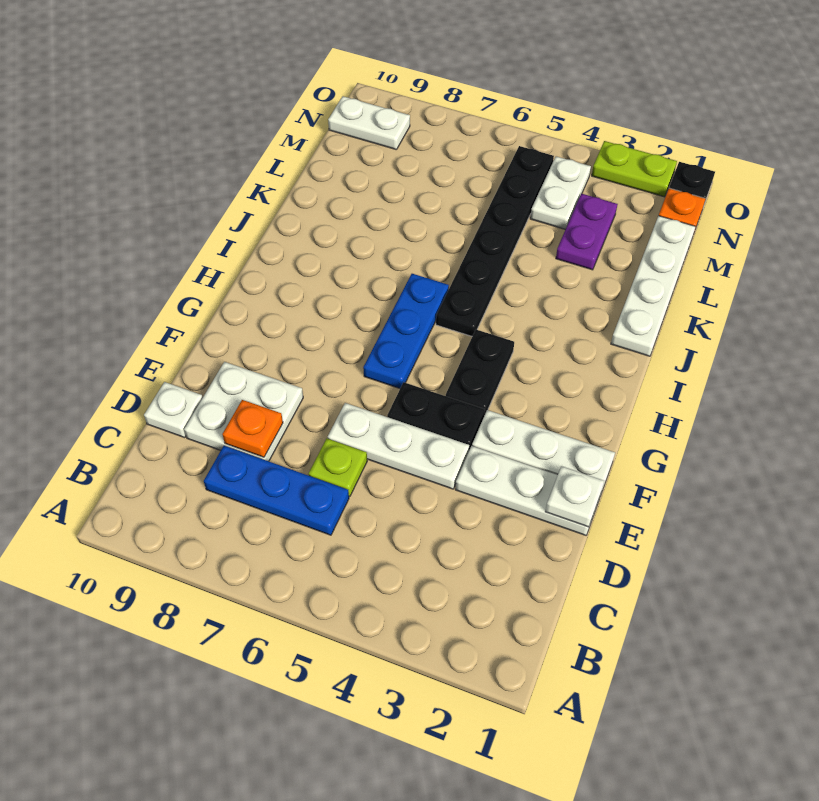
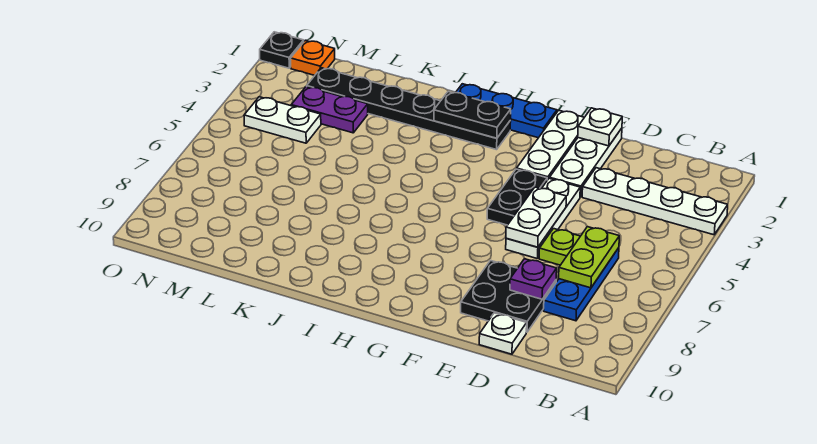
white 2x2 plate [184,362,303,461] -> black 2x2 plate [461,261,556,332]
orange 1x1 plate [222,400,283,457] -> purple 1x1 plate [510,259,557,299]
black 1x2 plate [446,330,514,415] -> black 1x2 plate moved to [434,92,511,138]
blue 1x3 plate [363,274,449,388] -> blue 1x3 plate moved to [456,84,557,138]
black 1x6 plate [436,146,554,336] -> black 1x6 plate moved to [307,68,511,150]
white 1x4 plate [611,216,696,356] -> white 1x4 plate moved to [582,168,728,235]
white 1x2 plate [328,96,410,150] -> white 1x2 plate moved to [506,187,566,247]
lime 1x2 plate [592,141,677,197] -> lime 1x2 plate moved to [559,227,619,288]

